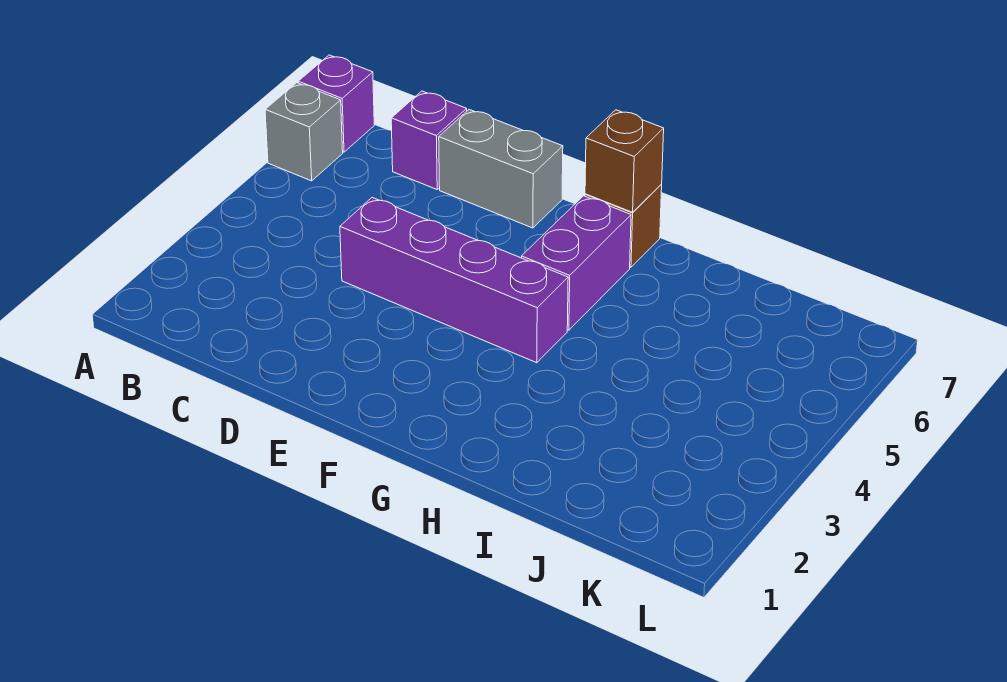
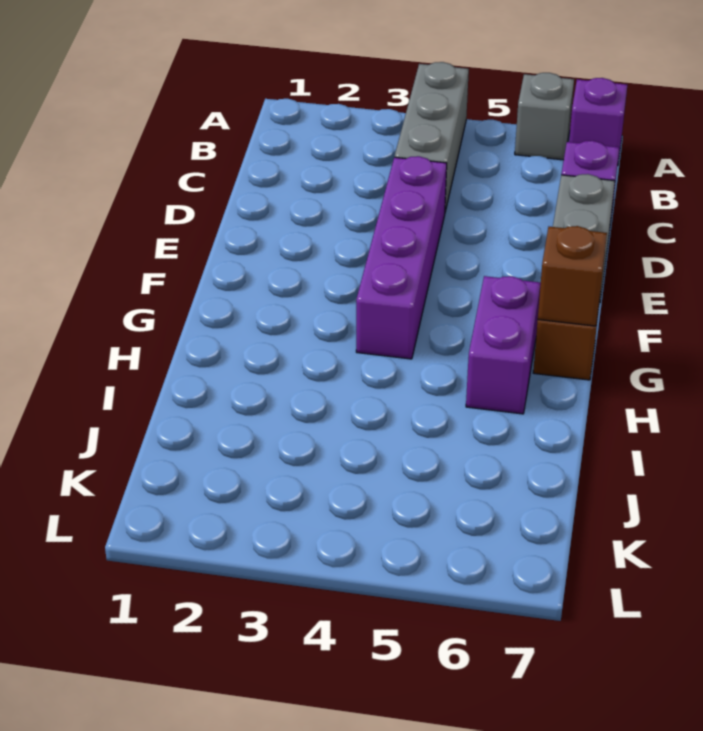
none -> grey 1x3 brick [395,62,469,212]
purple 1x2 brick [522,196,631,330] -> purple 1x2 brick turned to [466,276,541,414]

